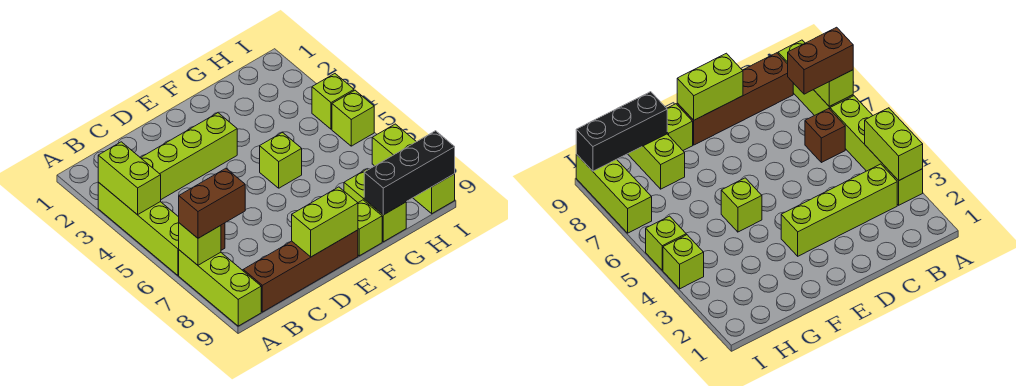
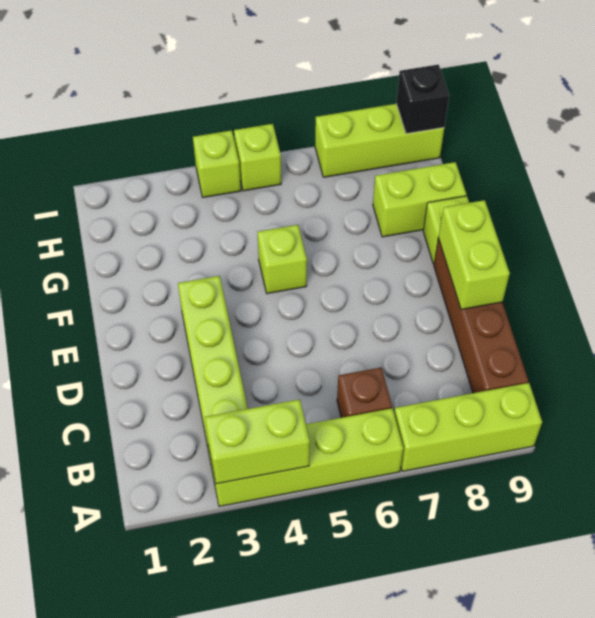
lime 1x1 brick [179,223,221,265] -> none
brown 1x2 brick [179,168,245,238] -> none
black 1x3 brick [364,131,455,215] -> black 1x1 brick [396,65,449,134]

